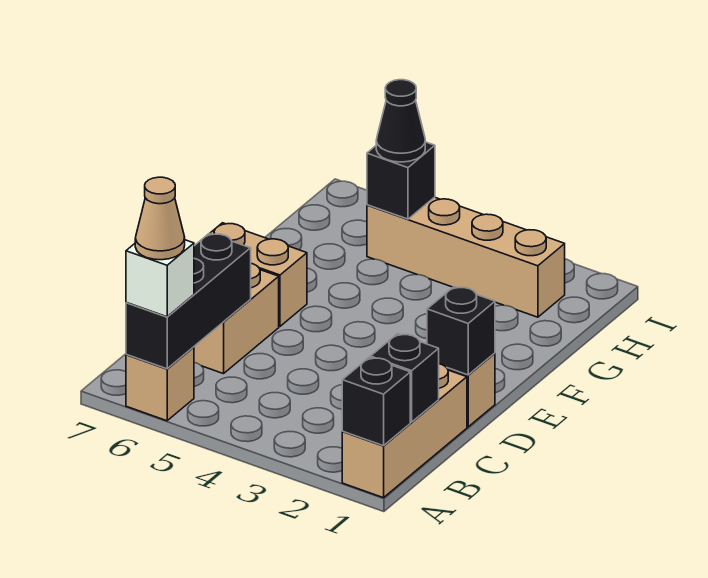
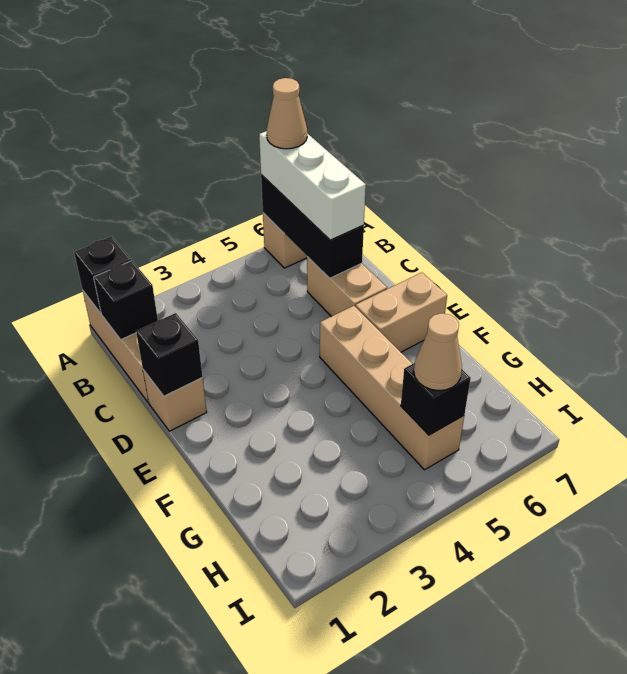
white 1x1 brick [126,240,194,317] -> white 1x3 brick [259,131,366,240]
tan 1x4 brick [367,197,565,317] -> tan 1x4 brick turned to [320,306,464,470]
black 1x1 cone [376,80,425,162] -> tan 1x1 cone [414,313,462,391]

